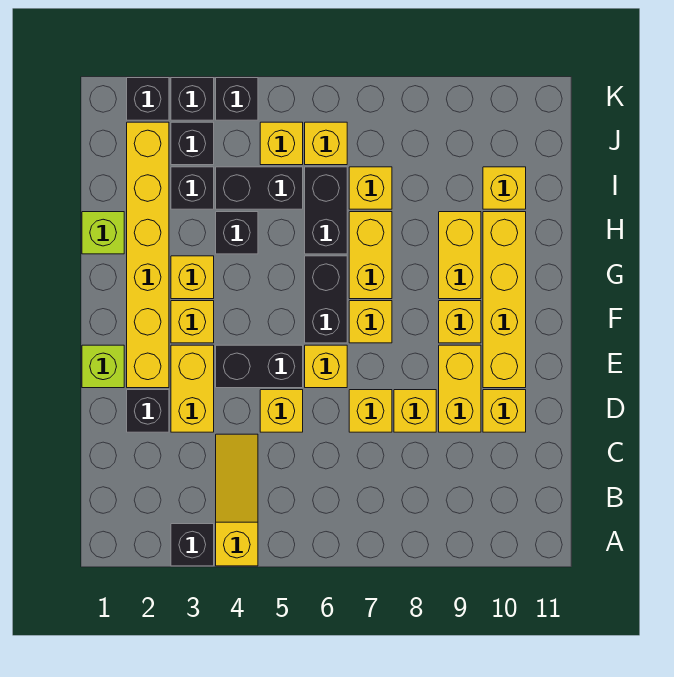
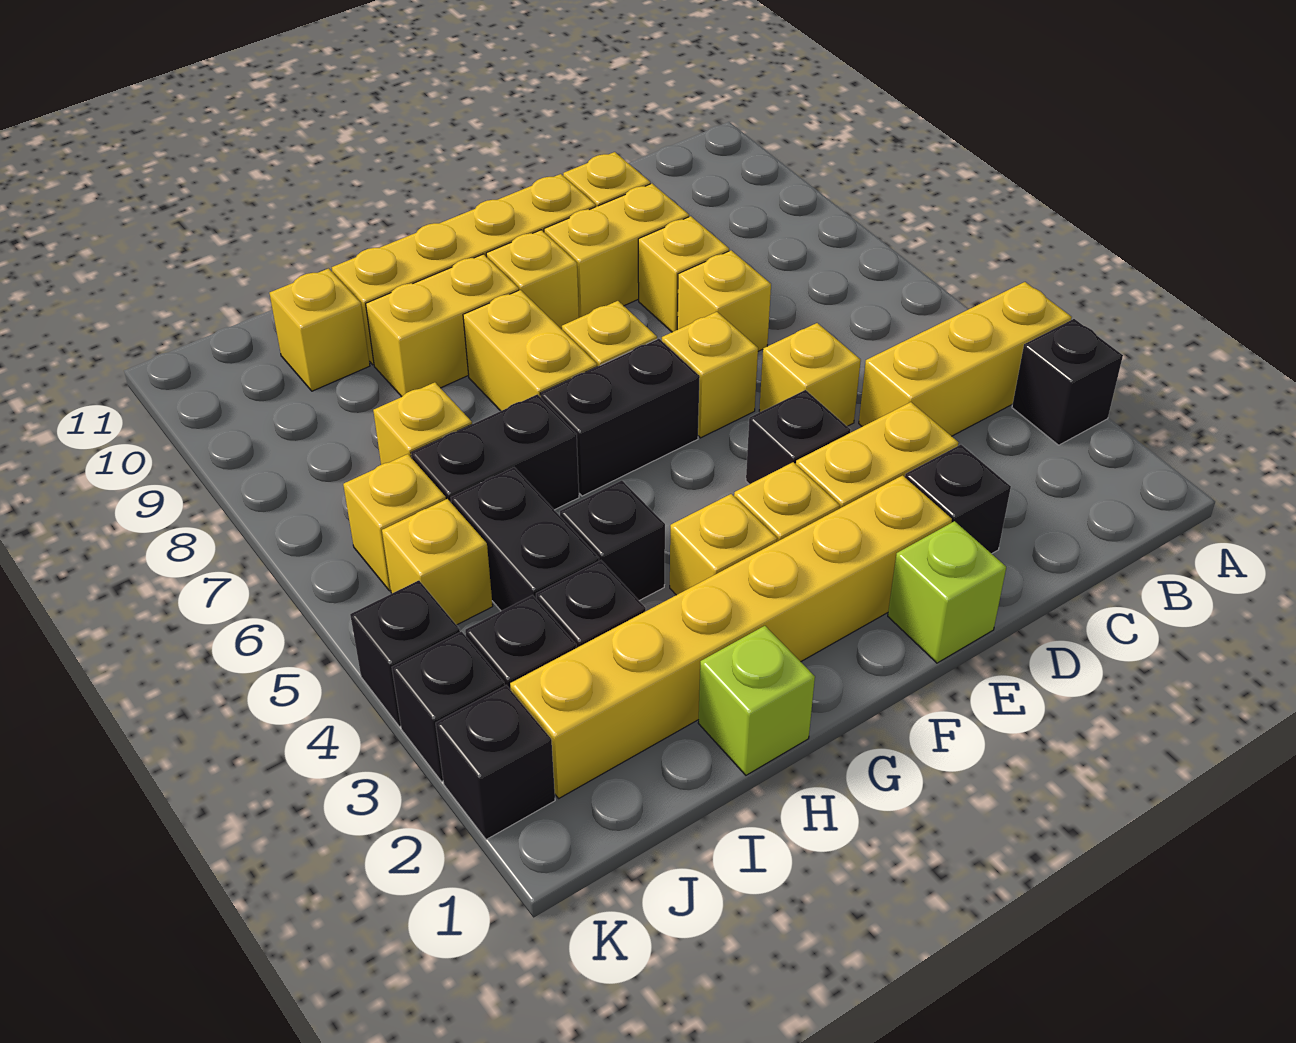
yellow 1x3 slope [216,434,258,566] -> yellow 1x3 brick [859,282,1072,436]
black 1x2 brick [216,345,303,388] -> black 1x1 brick [746,390,851,484]
yellow 1x2 brick [349,212,392,299] -> yellow 1x2 brick turned to [463,290,597,411]

